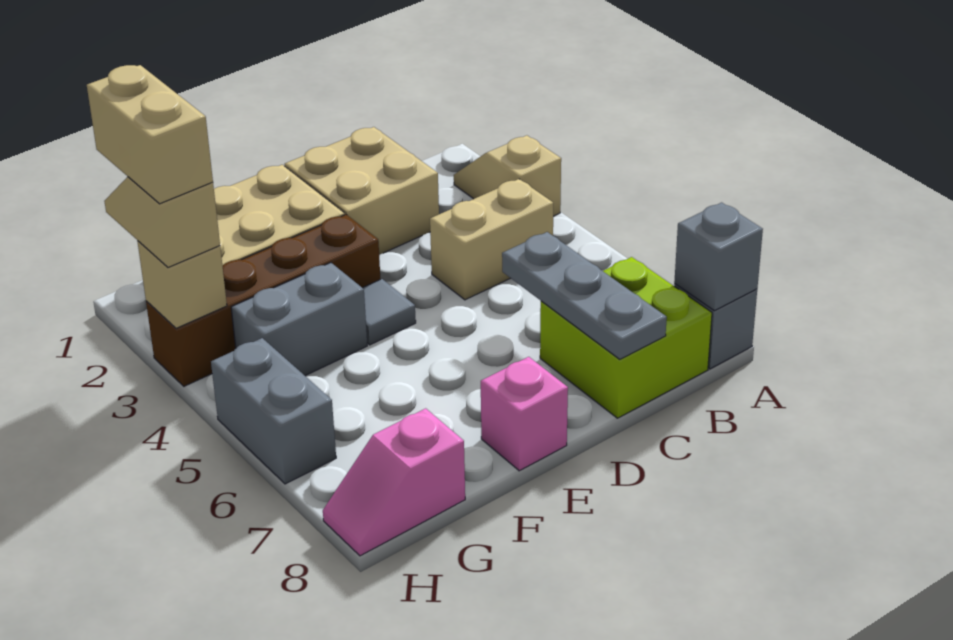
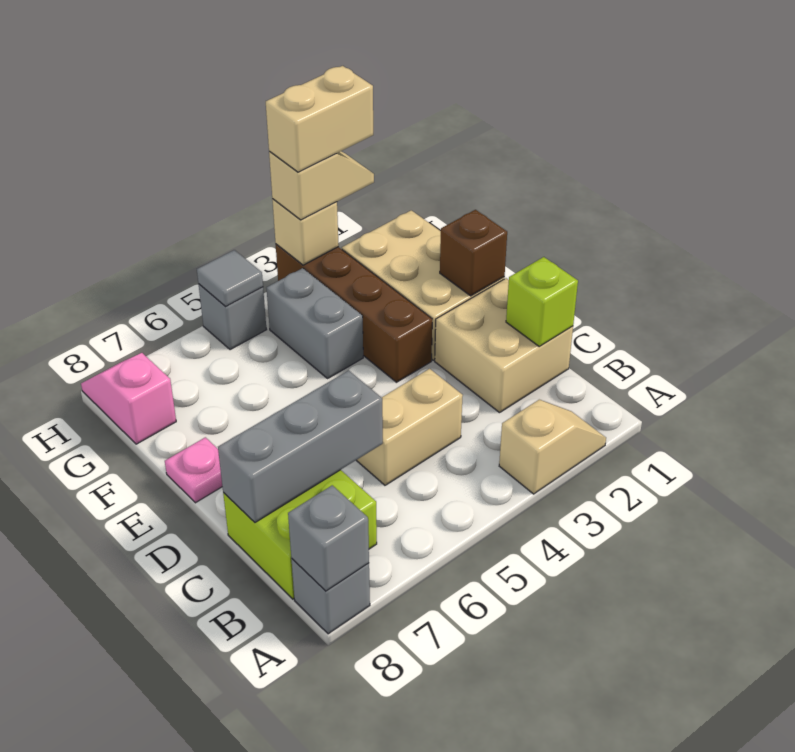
tan 1x2 brick [430,179,553,300] -> tan 1x2 brick turned to [356,369,463,485]
none -> lime 1x1 brick [506,257,578,347]
grey 1x3 plate [502,232,667,359] -> grey 1x3 brick [218,371,383,522]
none -> brown 1x1 brick [440,210,507,296]
grey 1x1 tile [363,279,416,345] -> grey 1x1 tile moved to [197,250,263,307]
pink 1x1 brick [481,357,568,471] -> pink 1x1 plate [165,437,222,503]
grey 1x2 brick [211,338,336,484] -> grey 1x1 brick [199,284,267,350]

